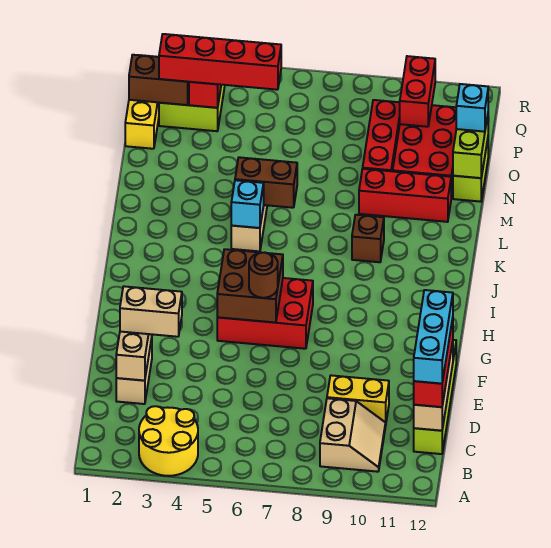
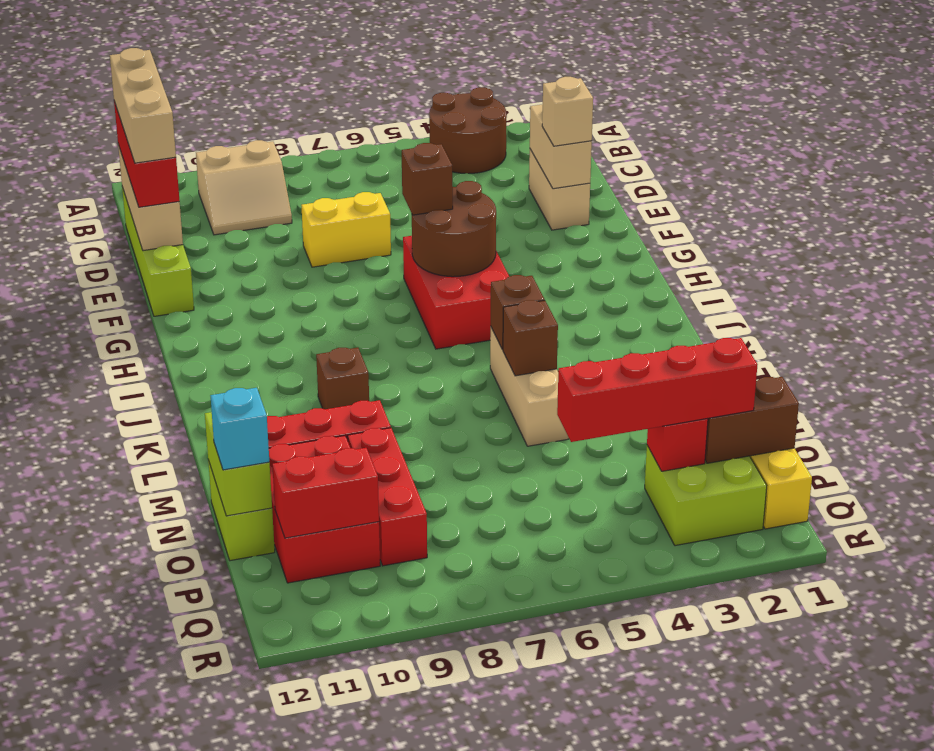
yellow 2x2 round brick [139,406,198,476] -> brown 2x2 round brick [429,87,507,174]
tan 2x2 slope [320,398,386,472] -> tan 2x2 slope turned to [196,140,292,235]
cyan 1x3 brick [414,290,453,384] -> tan 1x3 brick [110,48,176,163]
yellow 1x2 brick [327,375,389,423] -> yellow 1x2 brick moved to [301,192,391,267]
tan 1x2 brick [120,286,182,337] -> tan 1x1 brick [542,77,593,146]
red 2x3 brick [217,278,313,349] -> red 2x3 brick turned to [403,236,509,349]
brown 2x2 brick [217,249,283,323] -> brown 2x2 round brick [412,181,496,277]
brown 1x1 round brick [249,253,278,298] -> brown 1x1 brick [402,143,453,215]
cyan 1x1 brick [231,180,264,228] -> brown 1x1 brick [491,275,545,350]
brown 1x2 brick [235,157,297,208] -> brown 1x1 brick [503,300,558,376]
red 1x2 brick [400,56,435,127] -> red 1x2 brick turned to [272,448,379,538]

